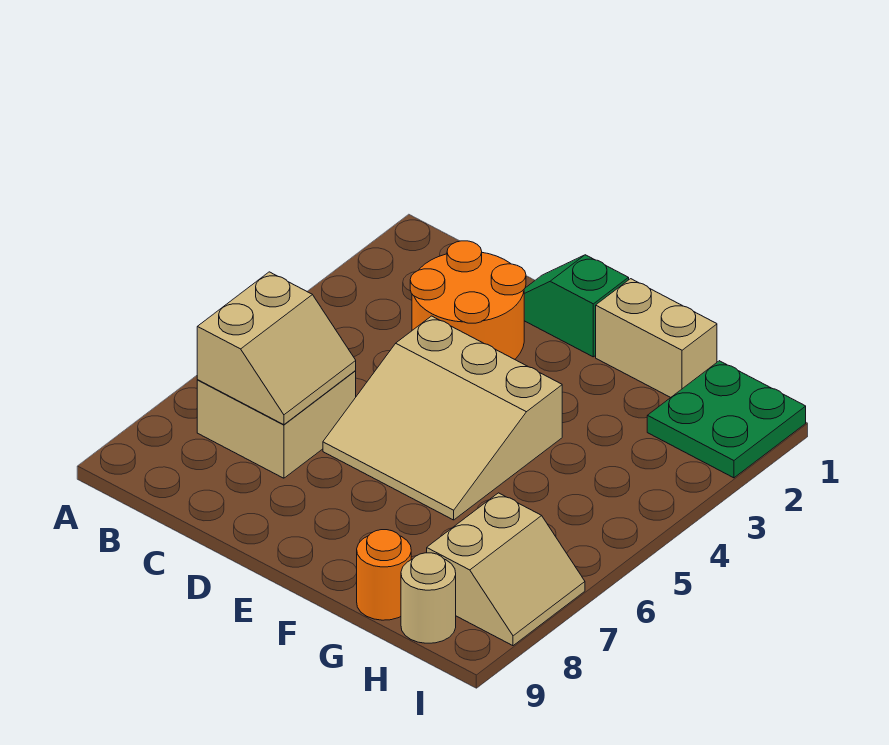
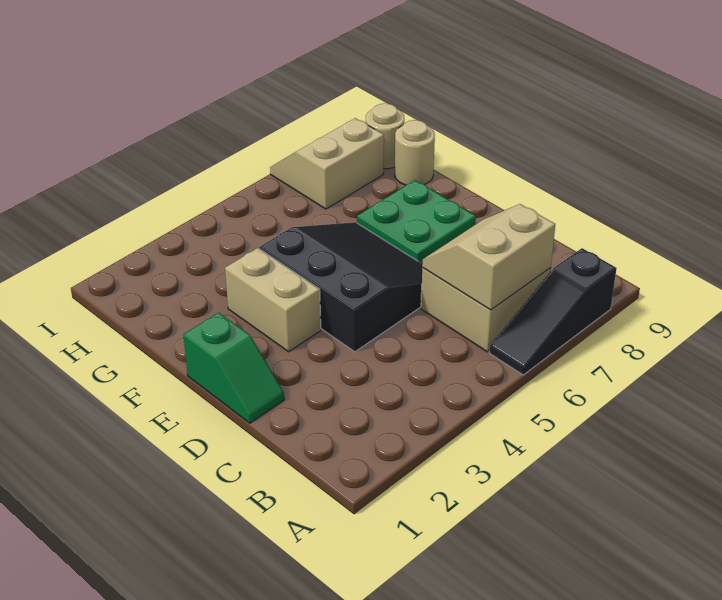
none -> black 1x3 slope [489,248,617,375]
orange 2x2 round brick [410,241,526,359] -> none
tan 3x3 slope [323,316,562,520] -> black 3x3 slope [260,222,423,352]
tan 1x2 brick [596,279,717,398] -> tan 1x2 brick moved to [225,248,321,352]
orange 1x1 round brick [357,530,411,620] -> tan 1x1 round brick [395,120,435,185]
green 2x2 plate [647,361,806,478] -> green 2x2 plate moved to [357,180,476,264]

